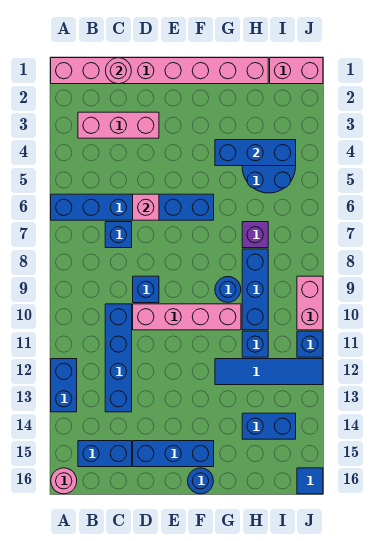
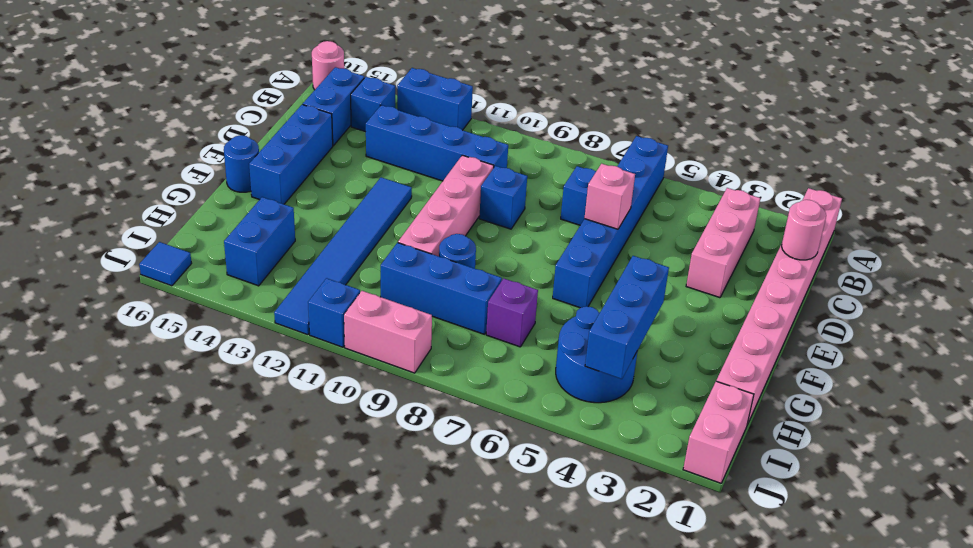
blue 1x4 tile [215,359,323,385] -> blue 1x6 tile [274,177,412,335]
blue 1x1 brick [242,331,268,357] -> blue 1x1 brick moved to [351,77,395,132]

